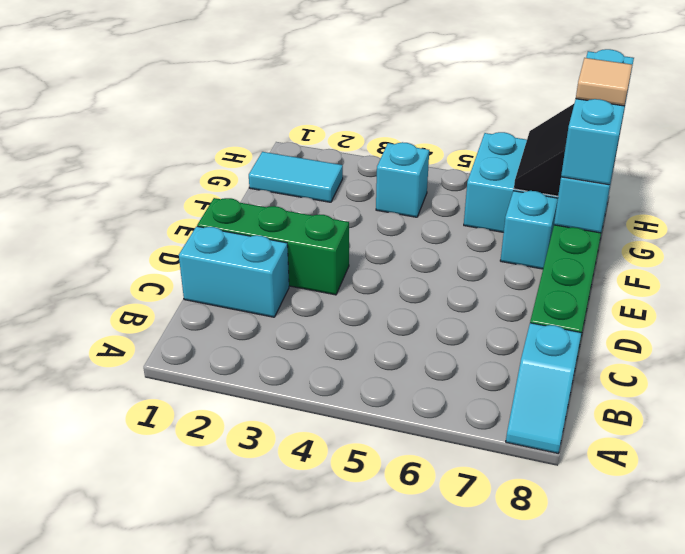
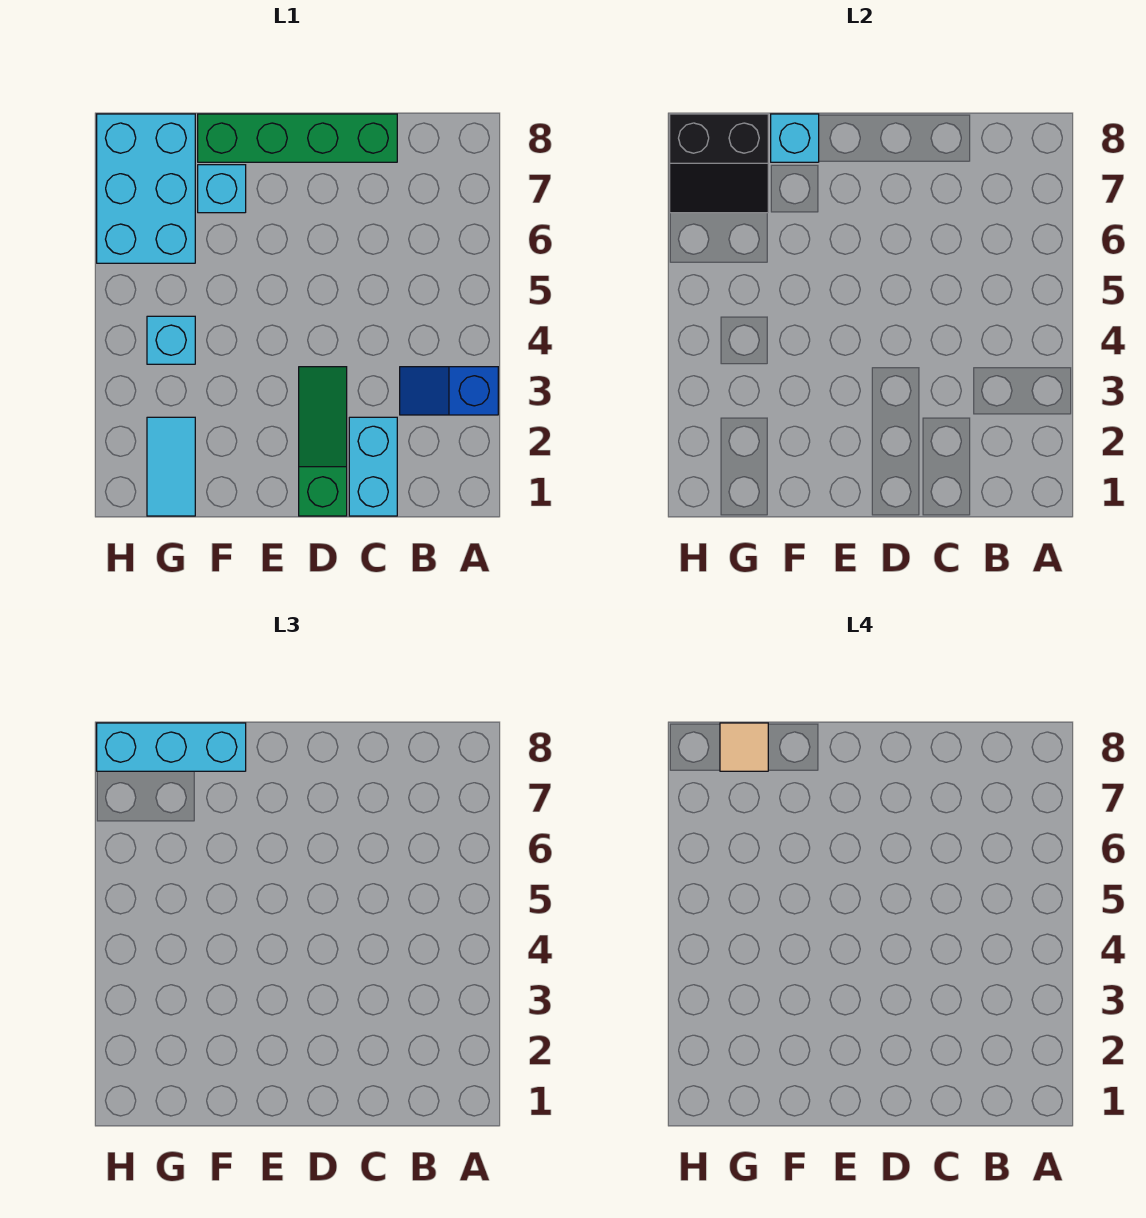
none -> blue 1x2 slope [400,367,498,415]
cyan 1x2 slope [506,323,581,453] -> none
green 1x3 brick [197,198,349,295] -> green 1x3 slope [299,367,347,516]

